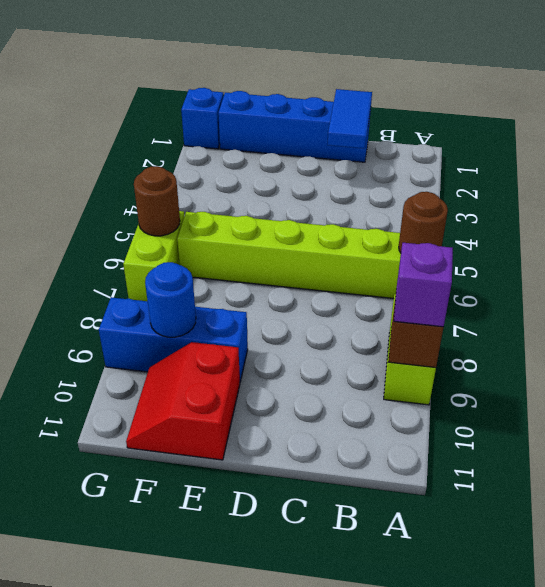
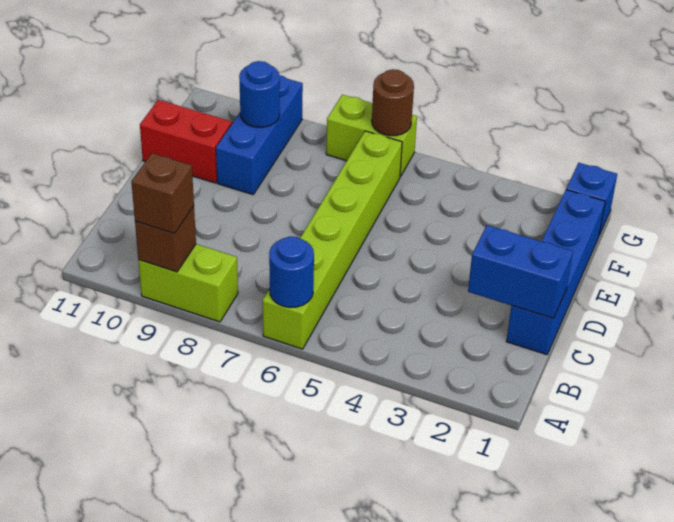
brown 1x1 round brick [399,192,448,253] -> blue 1x1 round brick [269,236,314,308]
purple 1x1 brick [394,243,453,327] -> brown 1x1 brick [131,153,194,233]
blue 1x2 tile [328,89,372,148] -> blue 1x2 brick [468,225,573,318]

